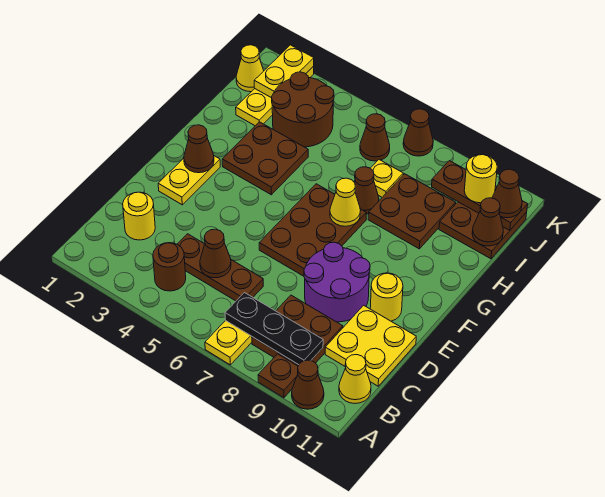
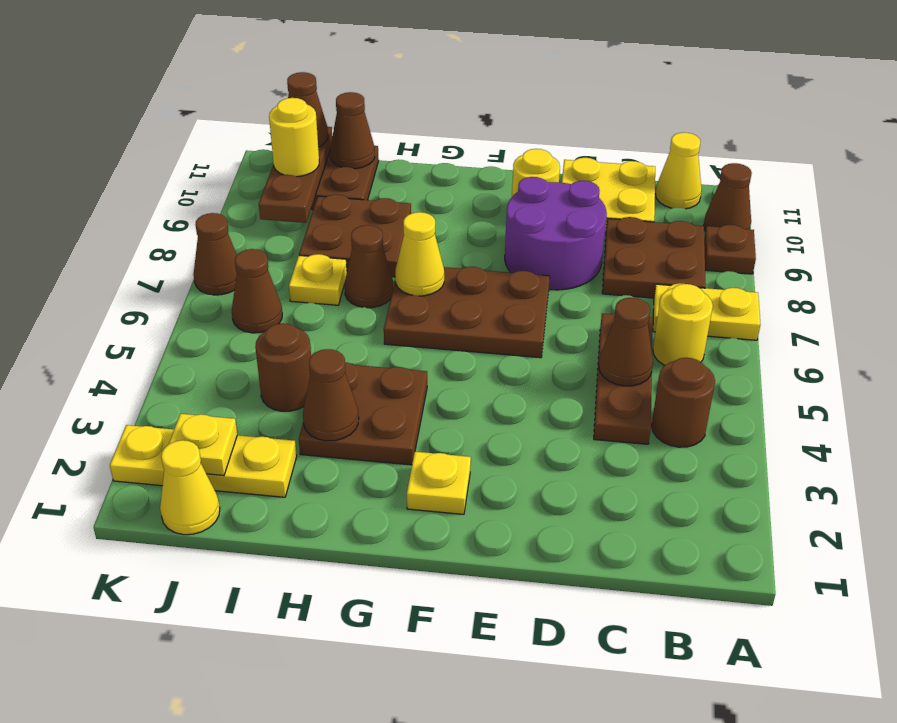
black 1x3 plate [225,293,323,365] -> none
yellow 1x1 round brick [123,192,155,240] -> yellow 1x1 round brick moved to [653,284,713,365]
yellow 1x2 plate [158,156,220,205] -> yellow 1x1 plate [407,452,471,514]
brown 1x1 cone [184,125,214,173] -> brown 1x1 cone moved to [303,349,359,441]
brown 2x2 round brick [272,72,334,147] -> brown 1x1 round brick [255,323,311,411]
yellow 1x2 plate [254,45,314,98] -> yellow 1x1 plate [169,414,237,476]

